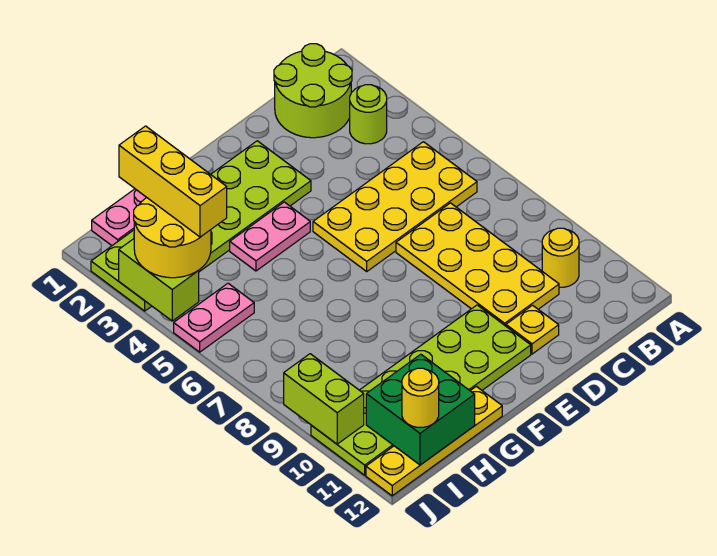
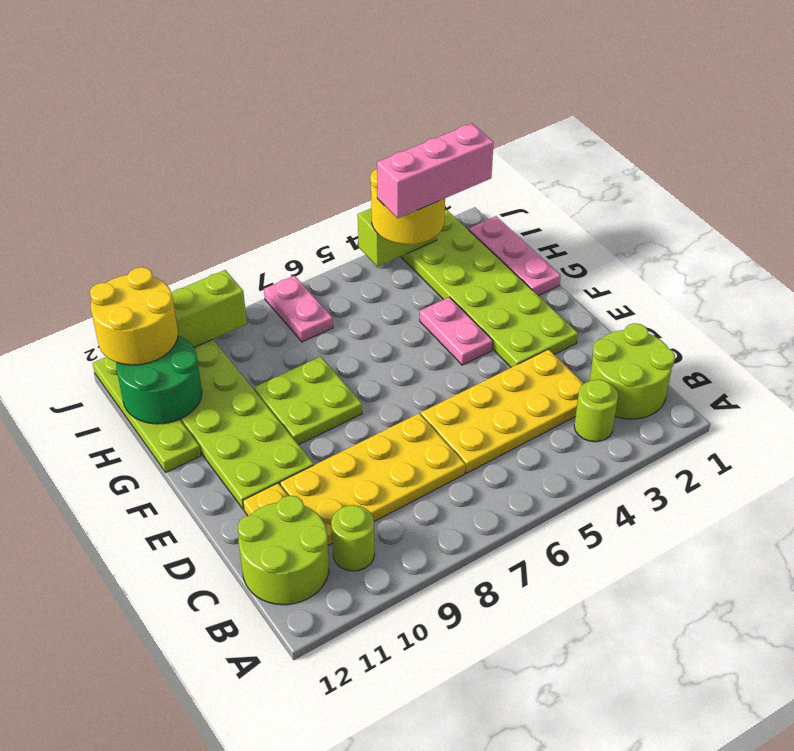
yellow 2x4 plate [313,142,477,271] -> yellow 2x4 plate turned to [421,349,584,473]
yellow 1x1 round brick [542,228,579,287] -> lime 1x1 round brick [331,505,375,571]
none -> lime 2x2 round brick [238,496,329,605]
none -> lime 2x2 plate [254,356,362,445]
yellow 1x4 plate [366,386,502,496] -> lime 1x4 plate [93,357,201,472]
green 2x2 brick [366,354,475,465] -> green 2x2 round brick [116,336,202,424]
yellow 1x3 brick [119,126,227,237] -> pink 1x3 brick [377,123,494,218]
pink 1x2 plate [174,283,254,352] -> pink 1x2 plate moved to [264,276,333,342]
yellow 1x1 round brick [402,368,439,427] -> yellow 2x2 round brick [90,267,178,365]

